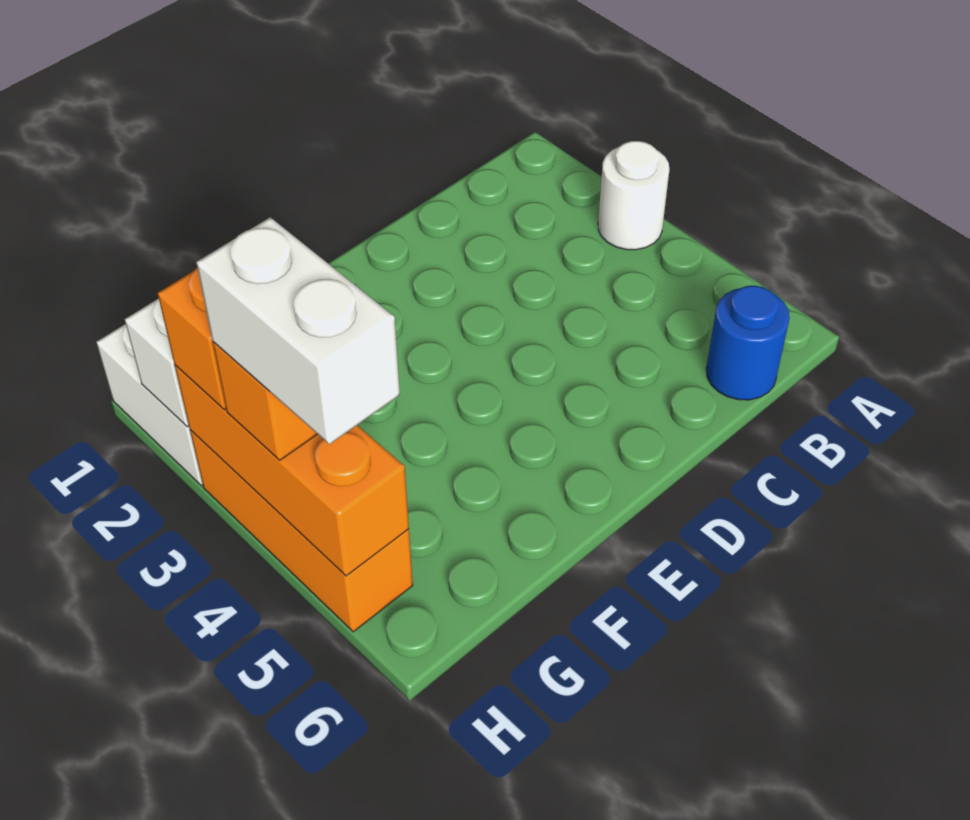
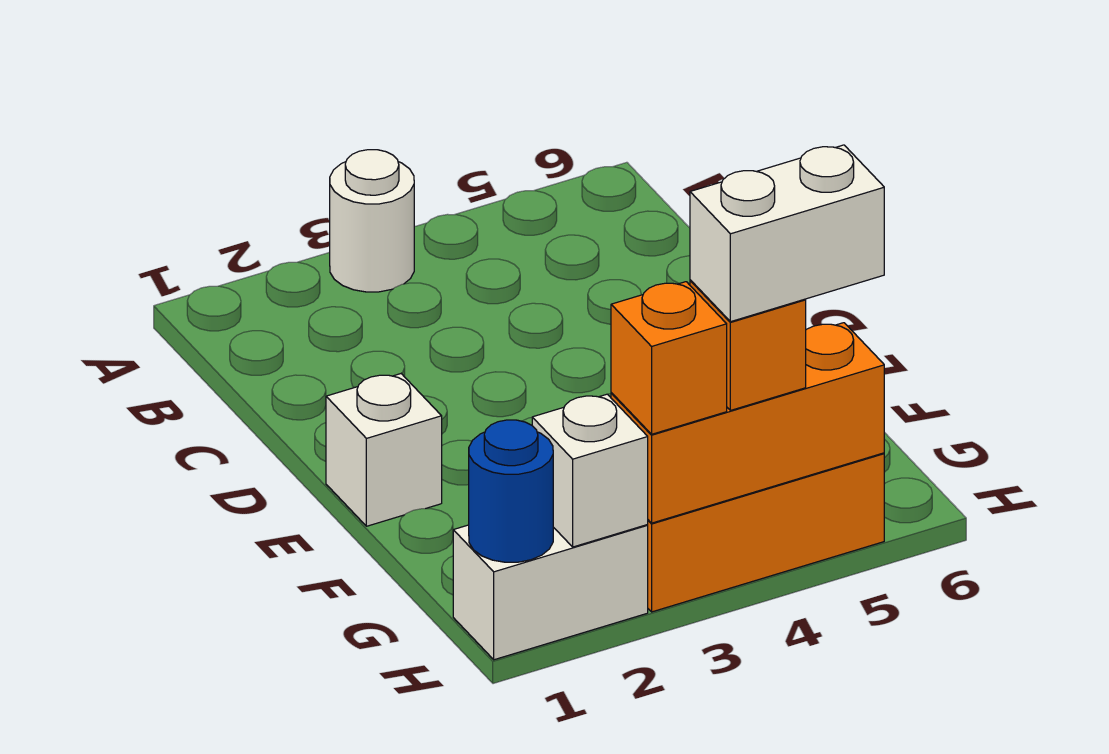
blue 1x1 round brick [706,286,790,400] -> blue 1x1 round brick moved to [469,420,553,562]
none -> white 1x1 brick [326,374,442,526]

